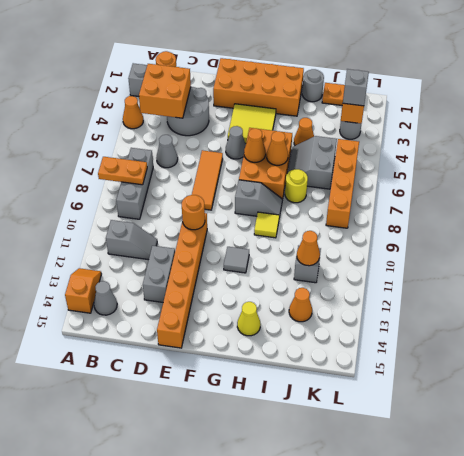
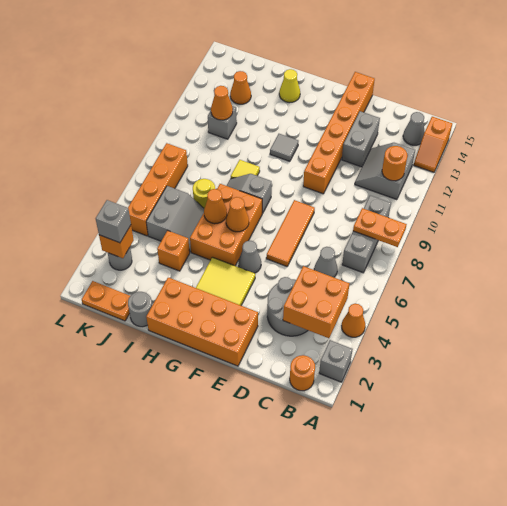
grey 1x2 slope [106,220,157,260] -> grey 2x2 slope [355,143,415,200]
orange 1x1 round brick [182,195,205,230] -> orange 1x1 round brick moved to [382,146,407,181]
orange 1x1 cone [294,118,314,146] -> orange 1x1 brick [157,231,190,271]

